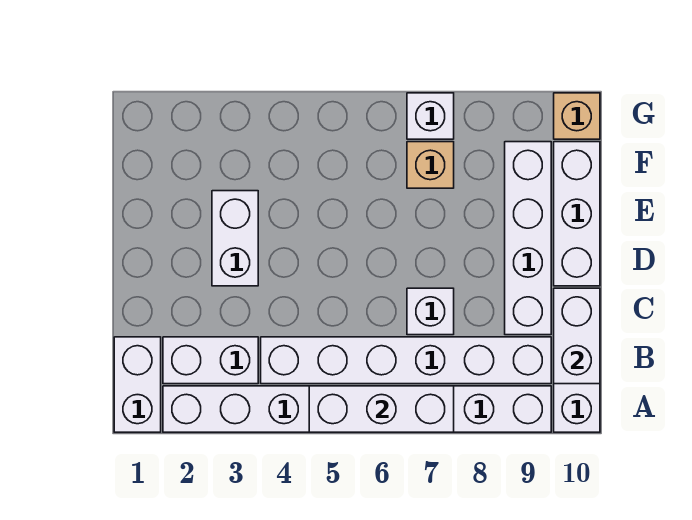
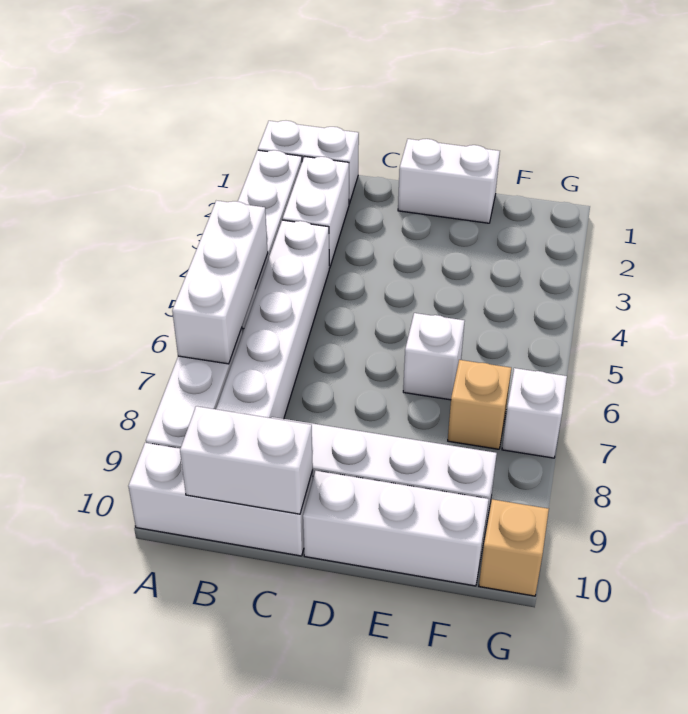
white 1x1 brick [407,288,454,335] -> white 1x1 brick moved to [403,313,464,400]
white 1x2 brick [212,191,258,286] -> white 1x2 brick moved to [398,139,500,223]

